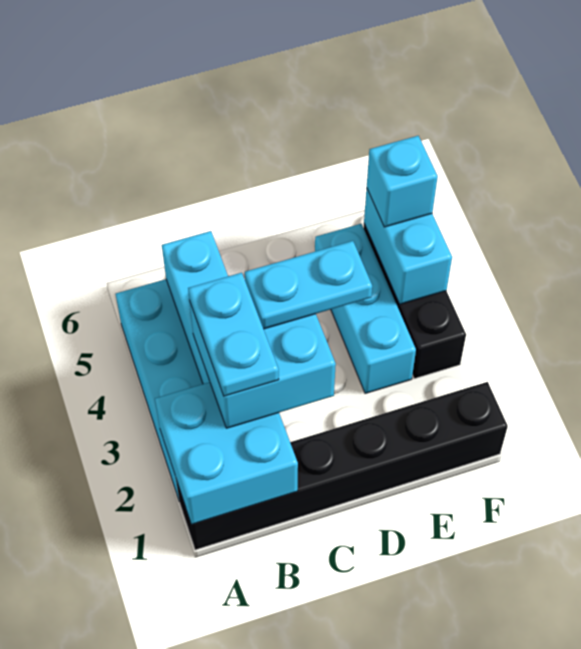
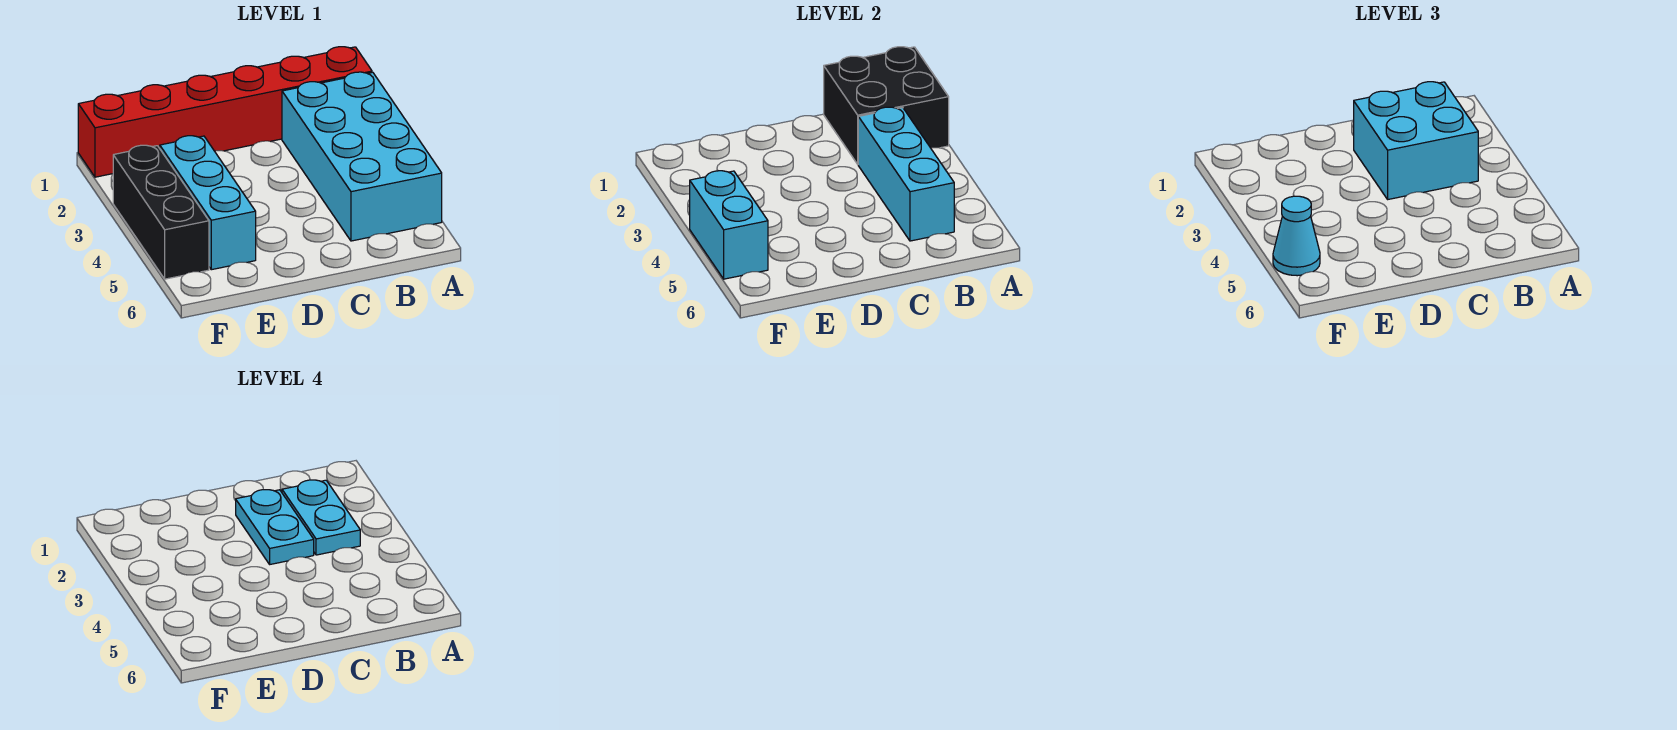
black 1x6 brick [176,382,508,550] -> red 1x6 brick [78,47,372,177]
cyan 2x2 brick [155,382,298,524] -> black 2x2 brick [824,47,949,164]
cyan 1x2 plate [245,241,372,329] -> cyan 1x2 plate turned to [236,490,314,564]
cyan 1x1 brick [367,136,438,227] -> cyan 1x1 cone [1273,196,1320,276]

